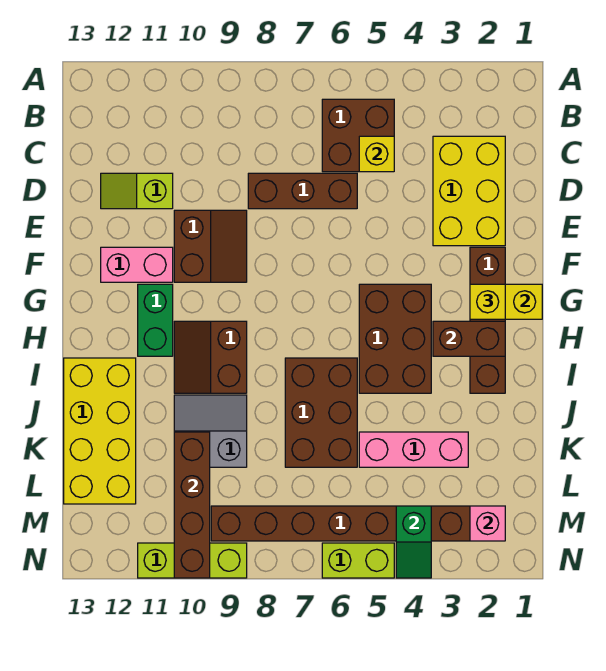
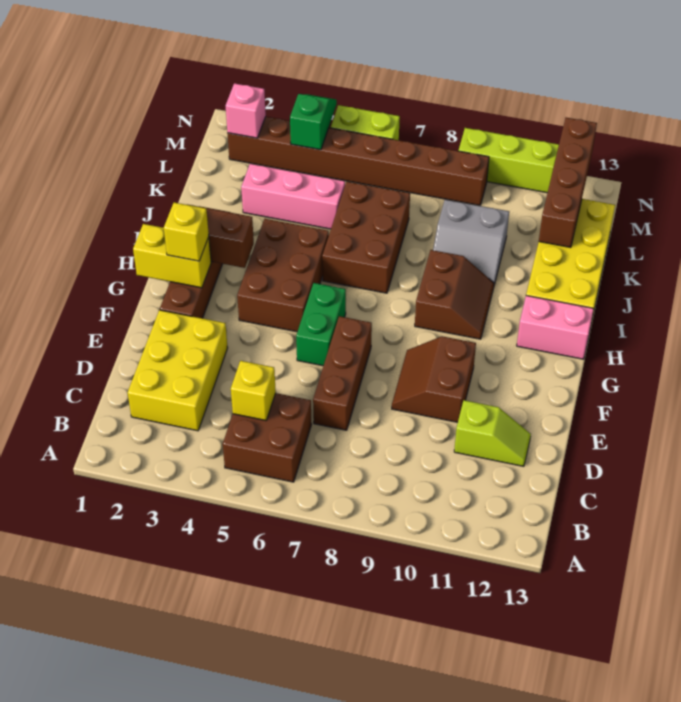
brown 1x3 brick [248,173,357,209] -> brown 1x3 brick turned to [313,316,372,430]
pink 1x2 brick [101,247,173,282] -> pink 1x2 brick moved to [517,296,594,359]
green 1x2 brick [138,284,173,356] -> green 1x2 brick moved to [296,283,346,366]
brown 1x4 brick [174,432,210,578] -> brown 1x4 brick moved to [539,118,597,248]

